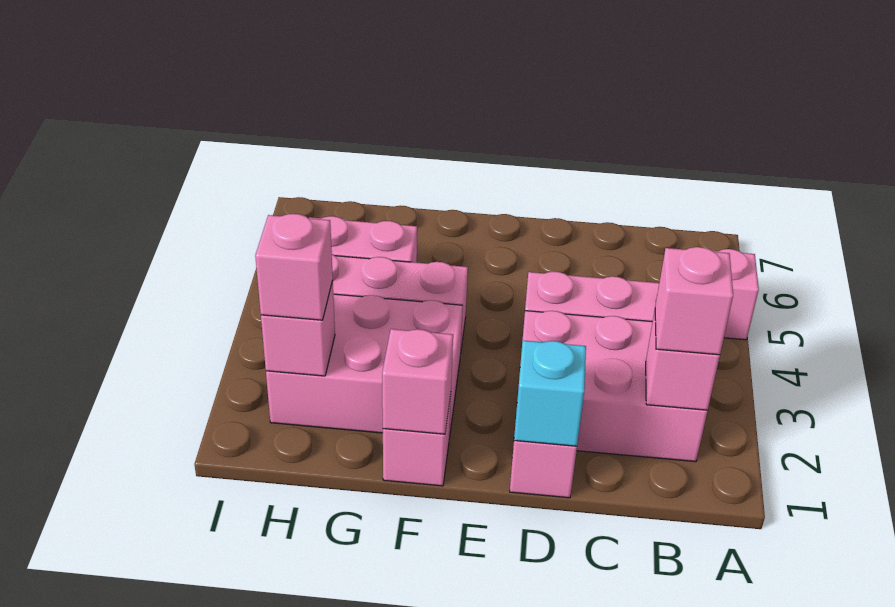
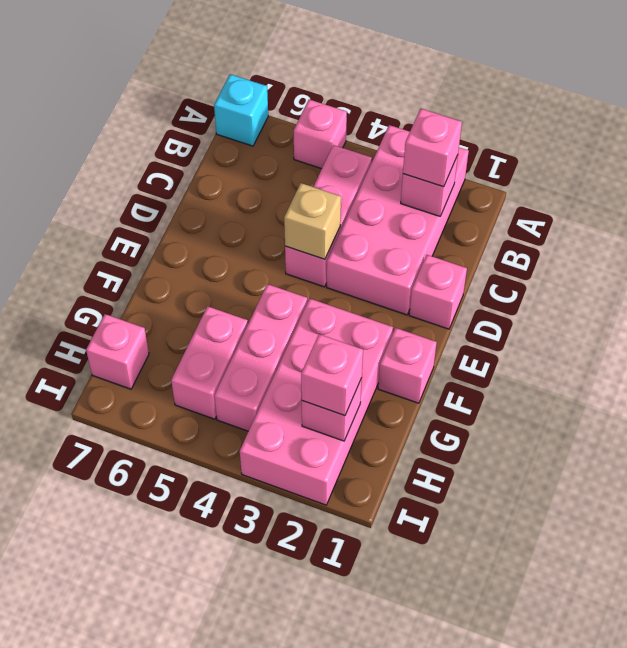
pink 2x3 brick [518,311,707,462] -> pink 2x4 brick [327,125,469,315]
cyan 1x1 brick [514,341,586,446] -> cyan 1x1 brick moved to [214,74,268,146]
none -> tan 1x1 brick [284,183,341,259]
pink 1x1 brick [382,329,453,434] -> pink 1x1 brick moved to [86,314,149,389]
pink 2x3 brick [266,294,463,438] -> pink 2x4 brick [240,299,393,505]

